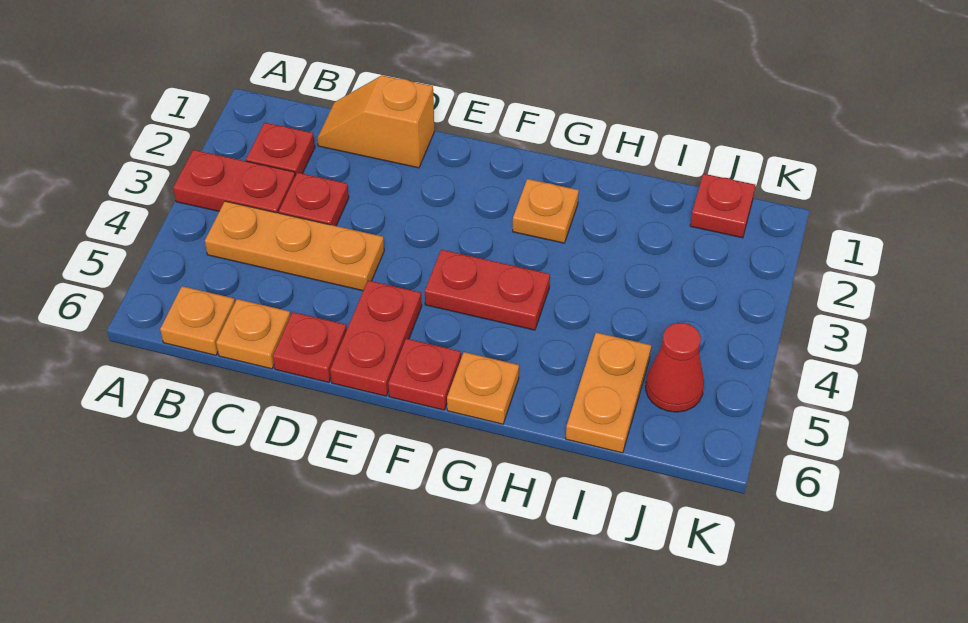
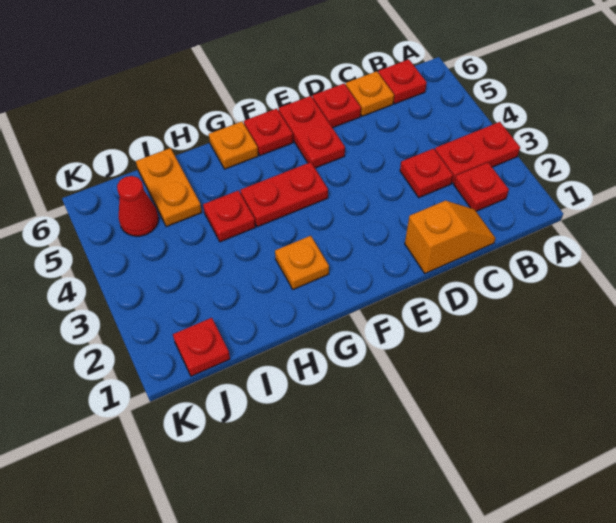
orange 1x3 plate [205,201,384,291] -> none
orange 1x1 plate [160,286,235,355] -> red 1x1 plate [378,59,427,104]
none -> red 1x1 plate [203,191,255,242]

